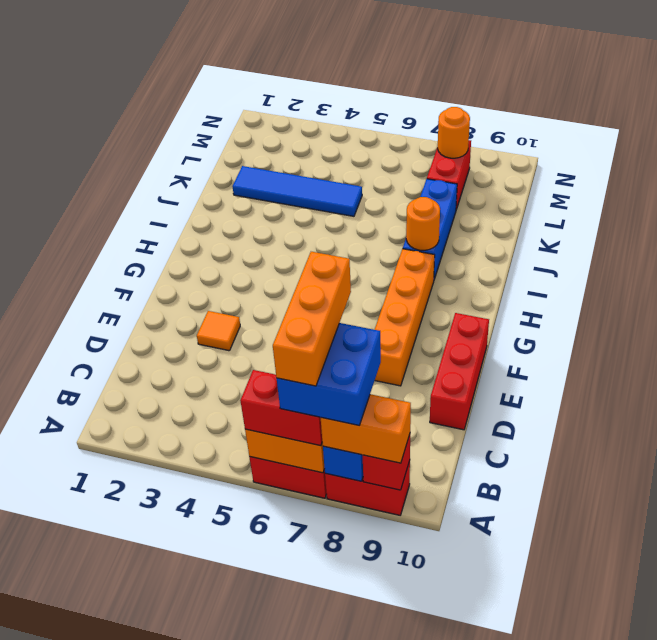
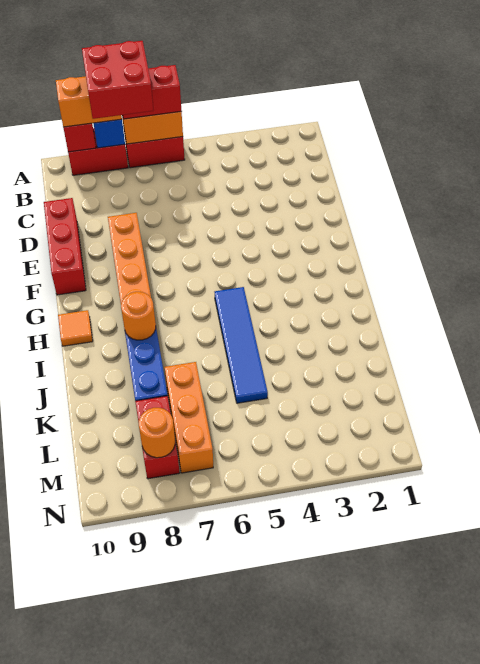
blue 2x2 brick [277,323,381,425] -> red 2x2 brick [82,41,154,119]
orange 1x3 brick [273,252,351,386] -> orange 1x3 brick moved to [165,362,213,473]
orange 1x1 tile [197,311,240,351] -> orange 1x1 tile moved to [58,310,93,346]
blue 1x4 tile [233,166,362,216] -> blue 1x4 tile turned to [215,287,268,403]

